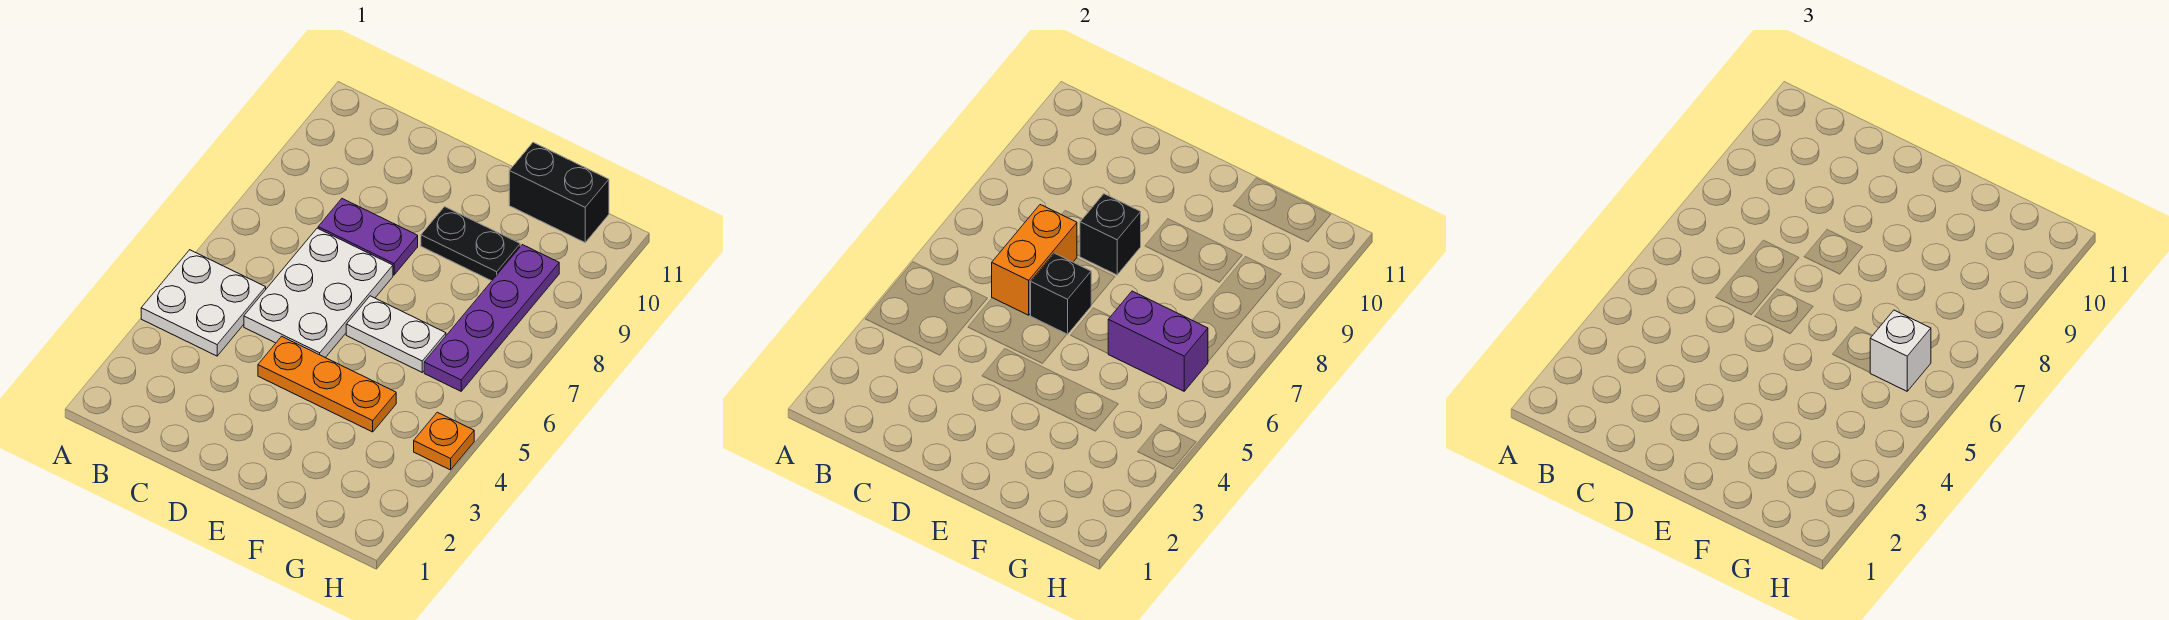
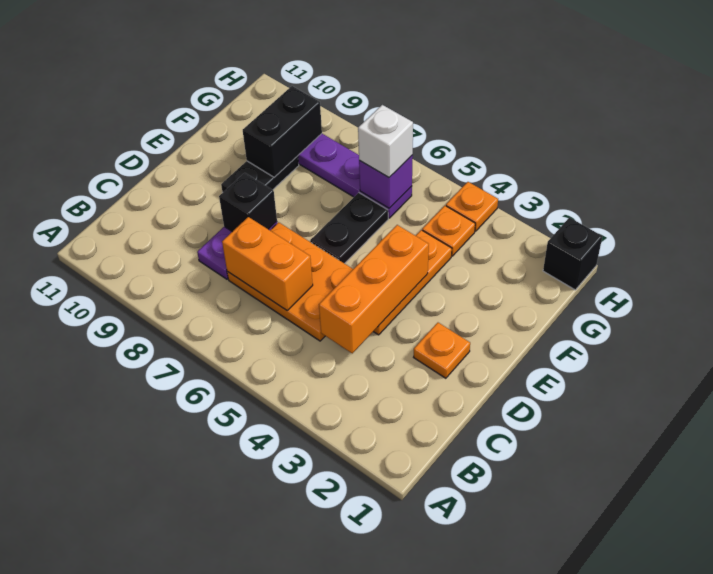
white 2x2 plate [141,250,266,356] -> none
none -> orange 1x3 brick [319,225,429,353]
white 2x3 plate [244,228,393,358] -> orange 2x3 plate [227,222,353,341]
none -> orange 1x1 plate [414,323,470,378]
black 1x1 brick [1031,253,1091,335] -> black 1x1 brick moved to [543,218,602,290]
white 1x2 plate [346,296,446,372] -> black 1x2 plate [310,193,388,264]
purple 1x2 brick [1108,291,1208,391] -> purple 1x1 brick [359,155,413,208]
black 1x2 brick [509,142,609,242] -> black 1x2 brick moved to [243,86,322,177]
none -> orange 1x1 plate [422,206,475,256]

